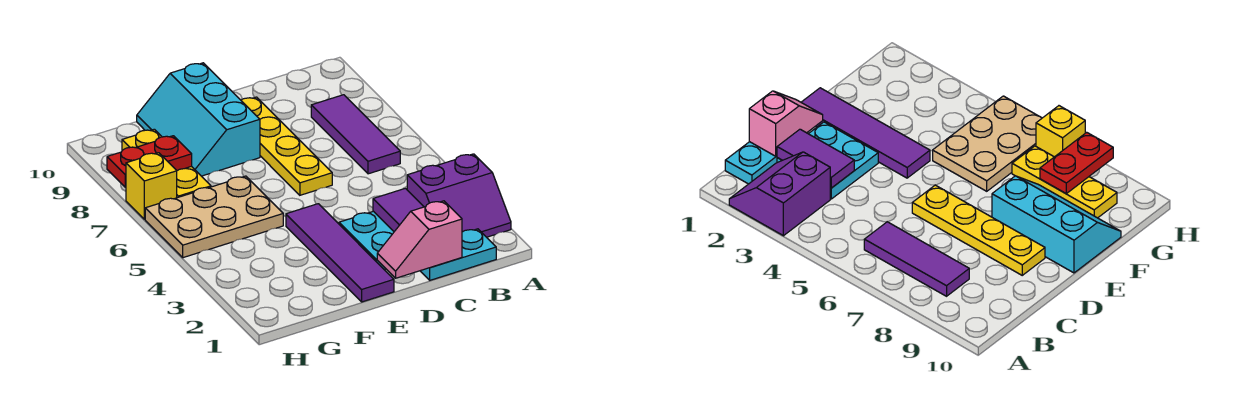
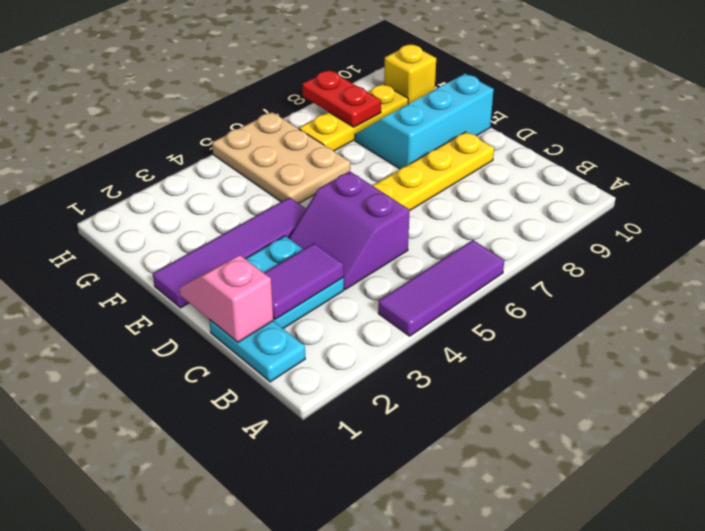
purple 2x2 slope [407,154,511,237] -> purple 2x2 slope moved to [289,171,410,289]
purple 1x3 tile [311,95,400,174] -> purple 1x3 tile moved to [378,240,504,336]
yellow 1x1 brick [126,153,177,219] -> yellow 1x1 brick moved to [384,44,436,104]

